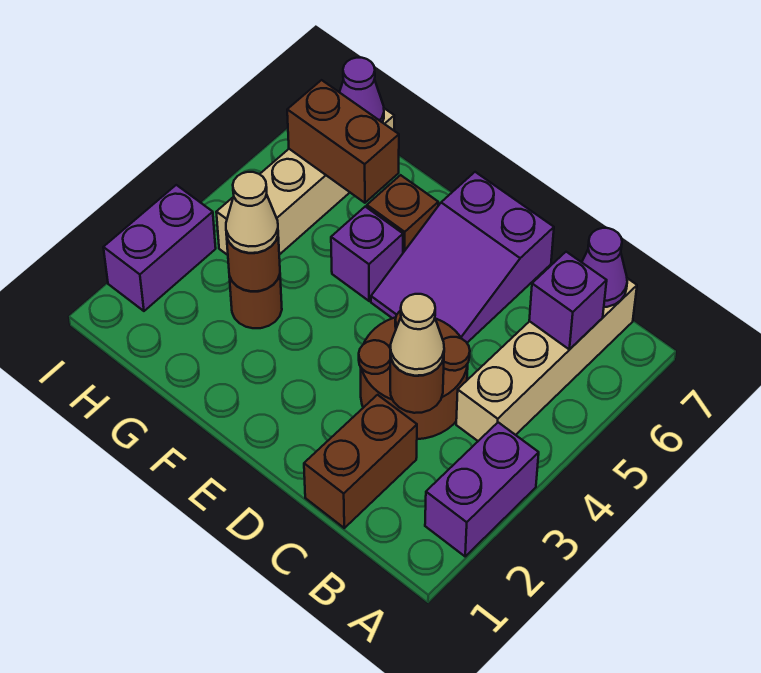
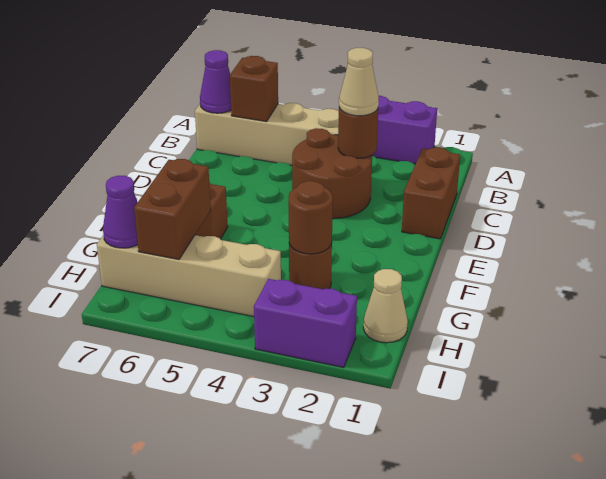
purple 1x1 brick [529,252,607,350] -> brown 1x1 brick [230,56,278,122]
brown 1x2 brick [304,395,417,528] -> brown 1x2 brick turned to [402,147,460,239]
purple 2x3 slope [371,172,554,343] -> none
purple 1x1 brick [331,207,403,301] -> none
tan 1x1 cone [226,172,278,253] -> tan 1x1 cone moved to [363,269,408,343]

